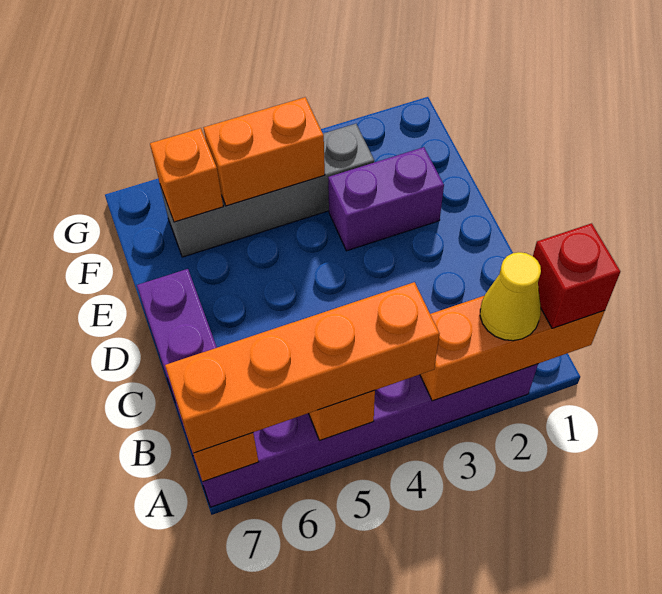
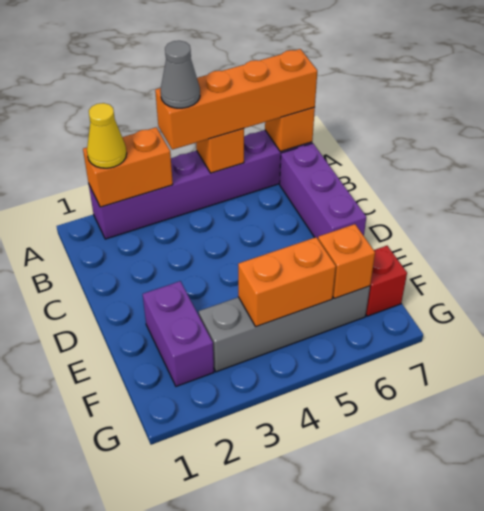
orange 1x3 brick [420,296,605,401] -> orange 1x2 brick [83,127,173,207]
red 1x1 brick [533,223,620,329] -> red 1x1 brick moved to [366,246,407,316]
none -> grey 1x1 cone [160,41,200,108]
purple 1x2 brick [328,147,444,251] -> purple 1x2 brick turned to [143,281,214,386]

